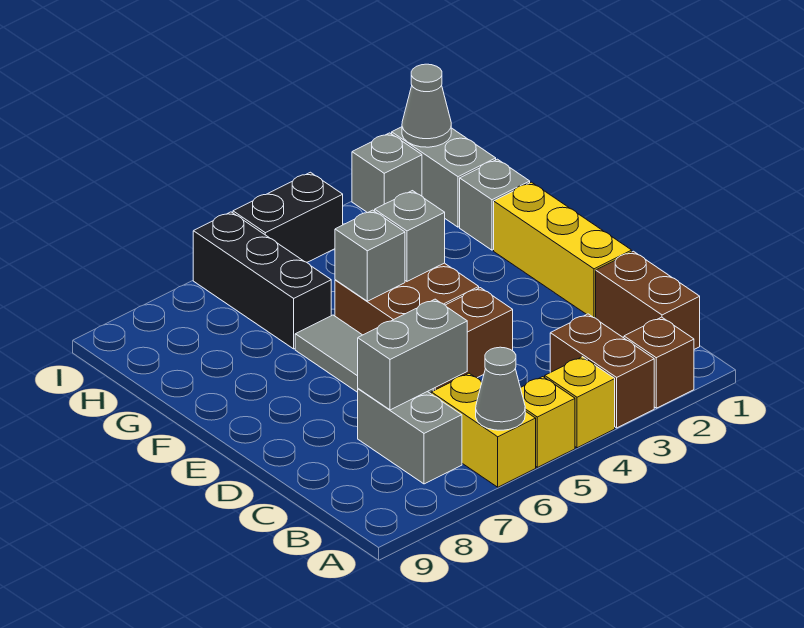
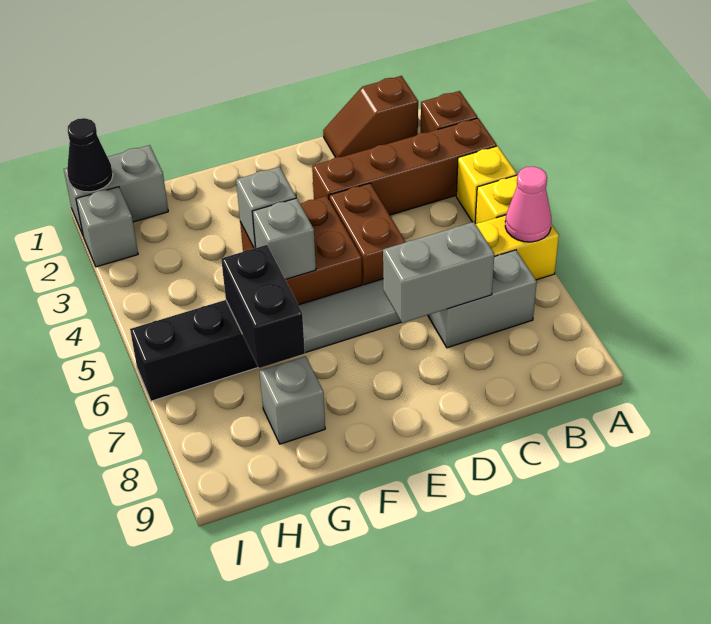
brown 1x2 brick [550,314,654,428] -> brown 1x4 brick [312,118,497,215]
grey 1x1 cone [476,347,525,430] -> pink 1x1 cone [505,166,551,242]
brown 1x2 brick [596,251,700,349] -> brown 1x2 slope [323,76,418,157]
grey 1x2 brick [358,299,467,410] -> grey 1x2 brick turned to [383,222,494,323]
yellow 1x3 brick [494,182,632,318] -> none
grey 1x1 brick [460,159,530,250] -> grey 1x1 brick moved to [260,356,325,444]
grey 1x1 cone [402,64,451,147] -> black 1x1 cone [67,118,113,192]
black 1x2 brick [233,172,343,262] -> black 1x2 brick moved to [221,245,305,368]

